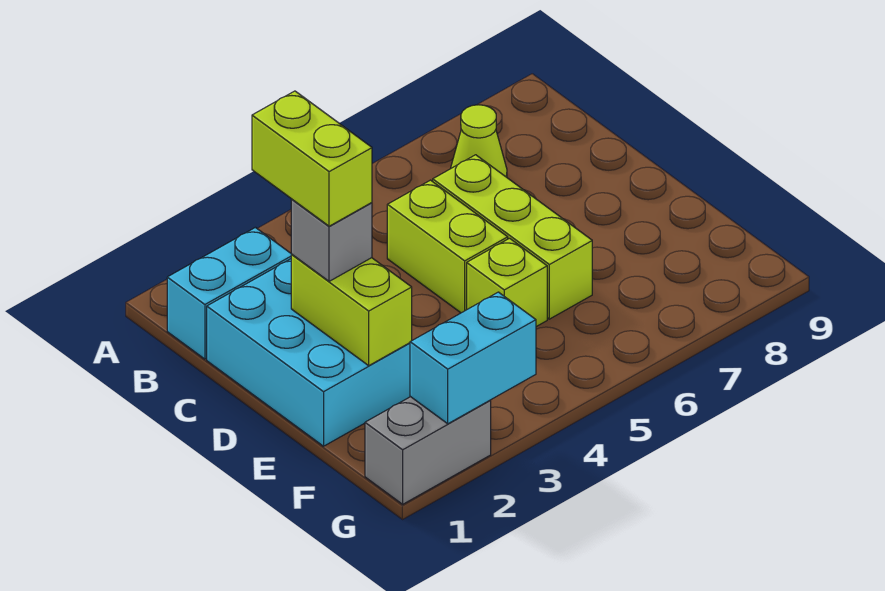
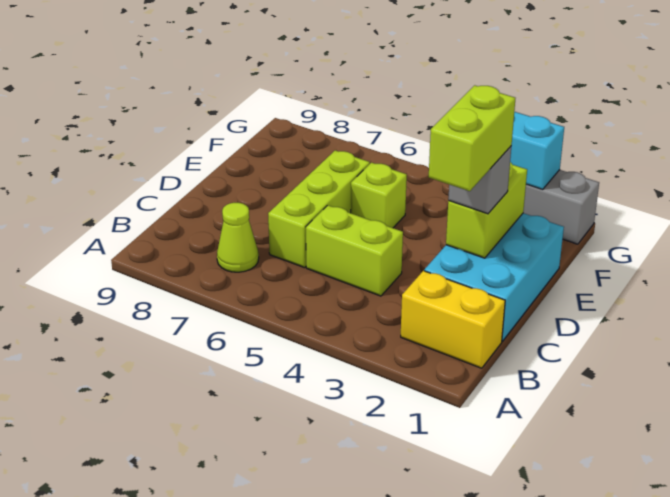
cyan 1x2 brick [167,227,292,359] -> yellow 1x2 brick [401,271,505,368]
lime 1x2 brick [387,180,508,313] -> lime 1x2 brick turned to [306,205,403,296]

